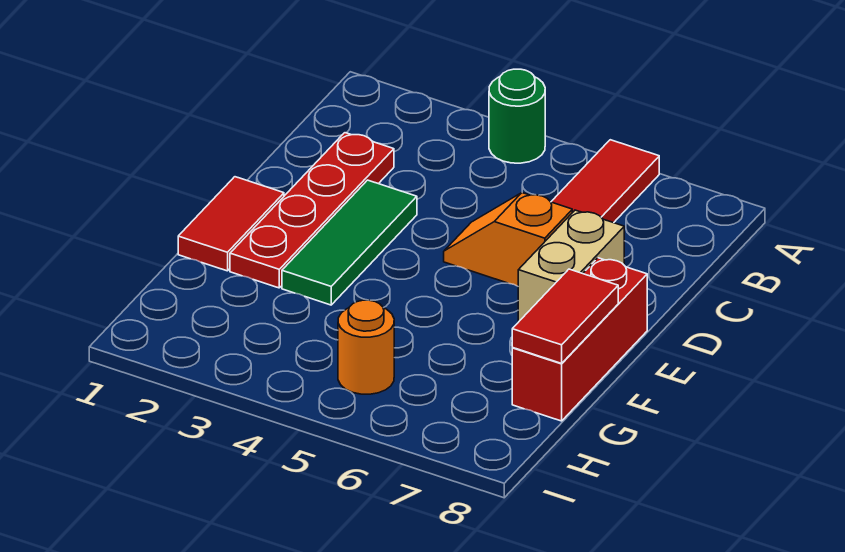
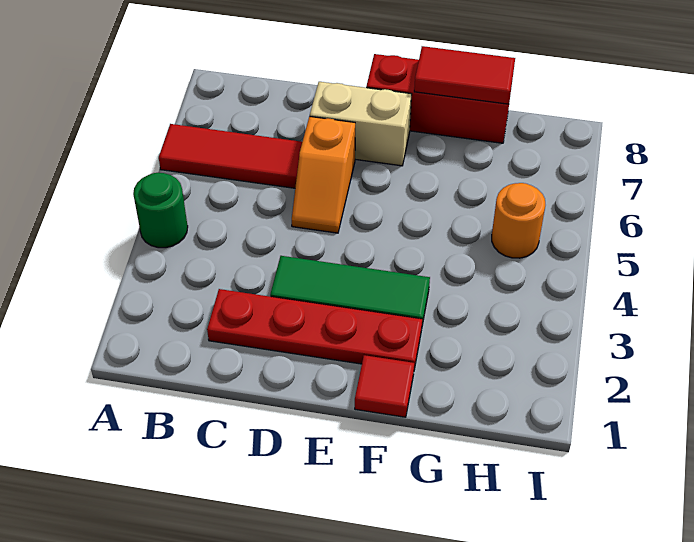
red 1x2 tile [178,177,284,271] -> red 1x1 tile [355,355,414,417]

